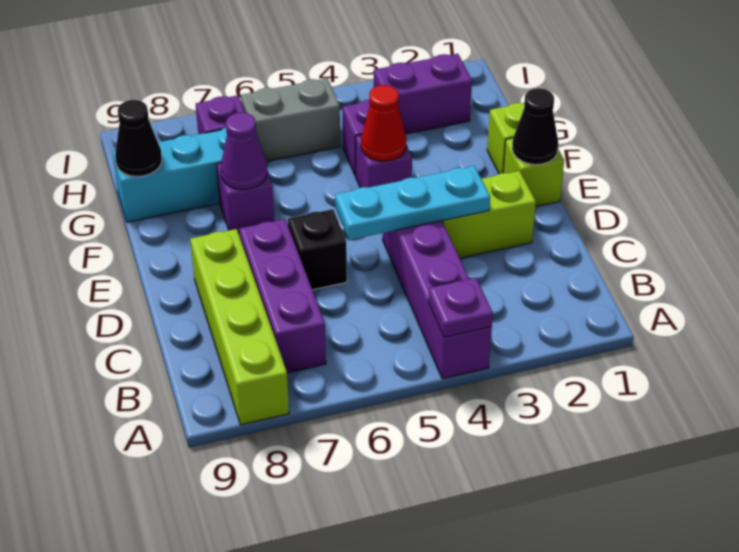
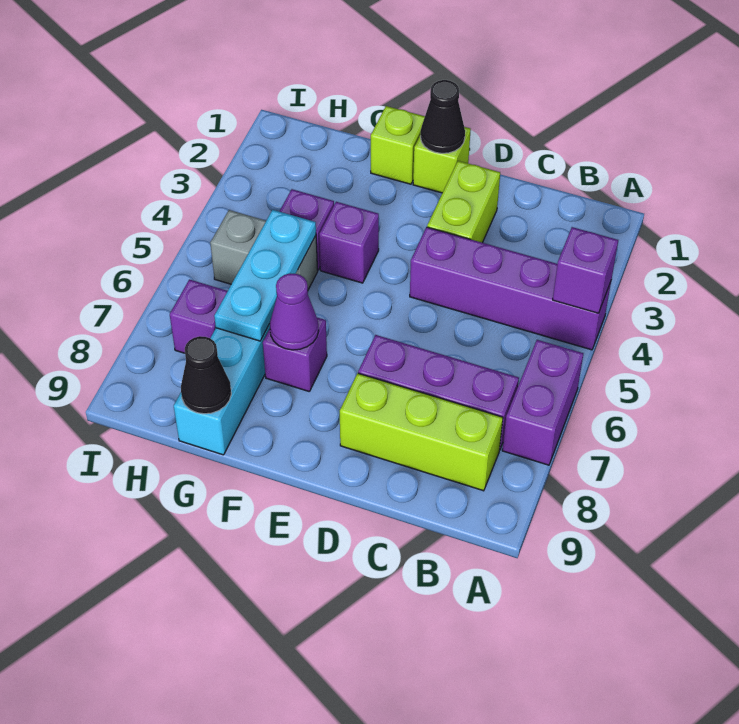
purple 1x1 plate [428,278,493,337] -> purple 1x1 brick [553,227,618,313]
lime 1x4 brick [190,229,289,425] -> lime 1x3 brick [340,373,503,491]
cyan 1x3 plate [335,166,490,240] -> cyan 1x3 plate moved to [214,210,316,341]
black 1x1 brick [288,209,347,290] -> none
red 1x1 cone [361,85,407,161] -> none
purple 1x2 brick [374,54,472,134] -> purple 1x2 brick moved to [502,340,584,465]
grey 1x2 brick [241,78,340,162] -> grey 1x2 brick turned to [210,210,318,290]

